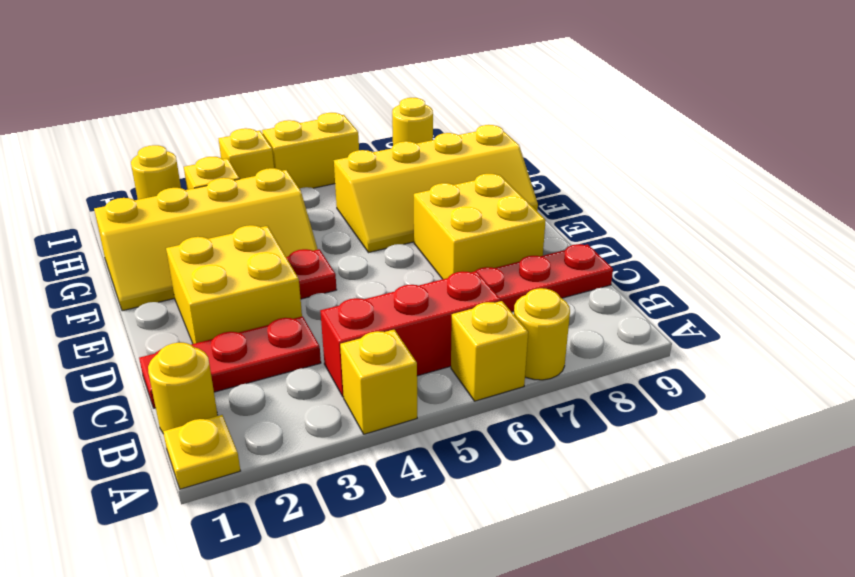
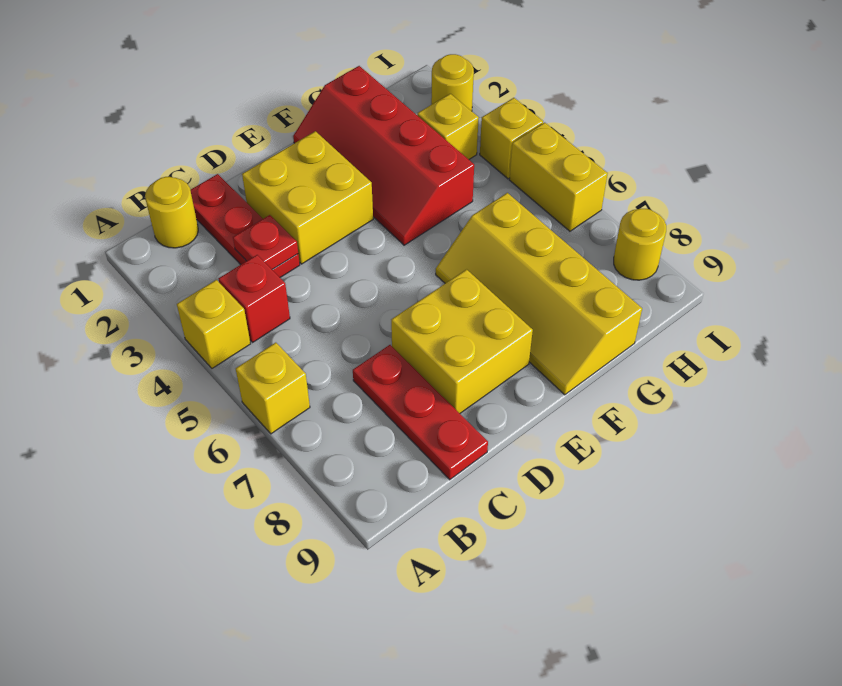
yellow 1x1 plate [163,415,240,489] -> none
yellow 1x1 round brick [514,288,570,380] -> none
red 1x3 brick [320,271,501,397] -> red 1x1 brick [218,255,290,343]
red 1x1 plate [286,249,337,299] -> red 1x1 plate moved to [233,215,298,269]
yellow 2x4 slope [94,168,318,311] -> red 2x4 slope [293,66,474,245]

